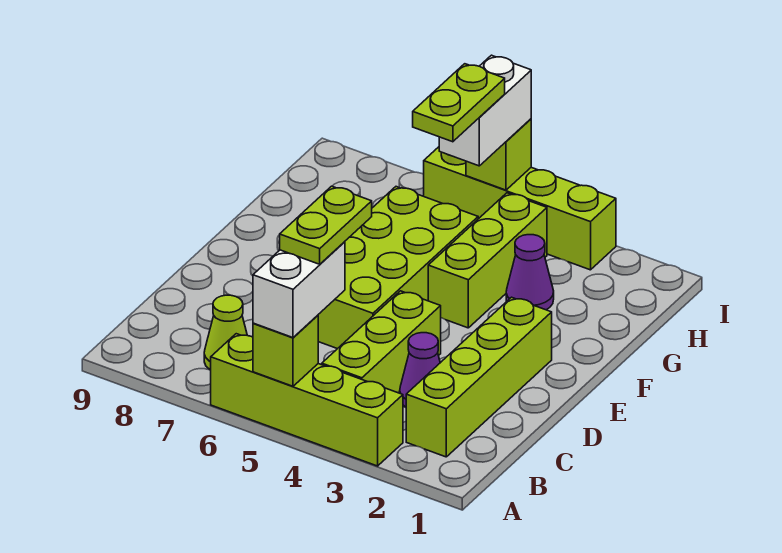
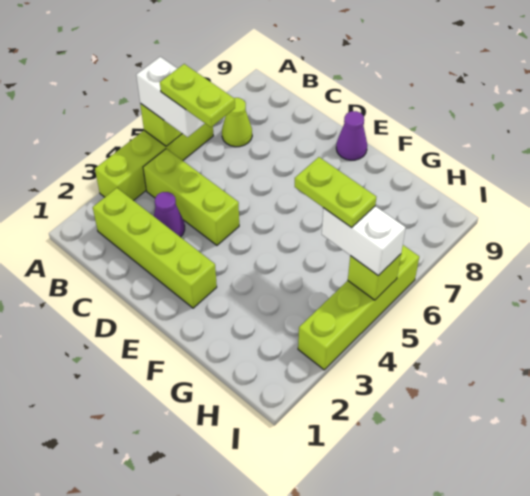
lime 2x4 brick [318,187,478,349] -> none
lime 1x3 brick [428,193,547,328] -> none
purple 1x1 cone [506,235,554,310] -> purple 1x1 cone moved to [336,111,367,160]

